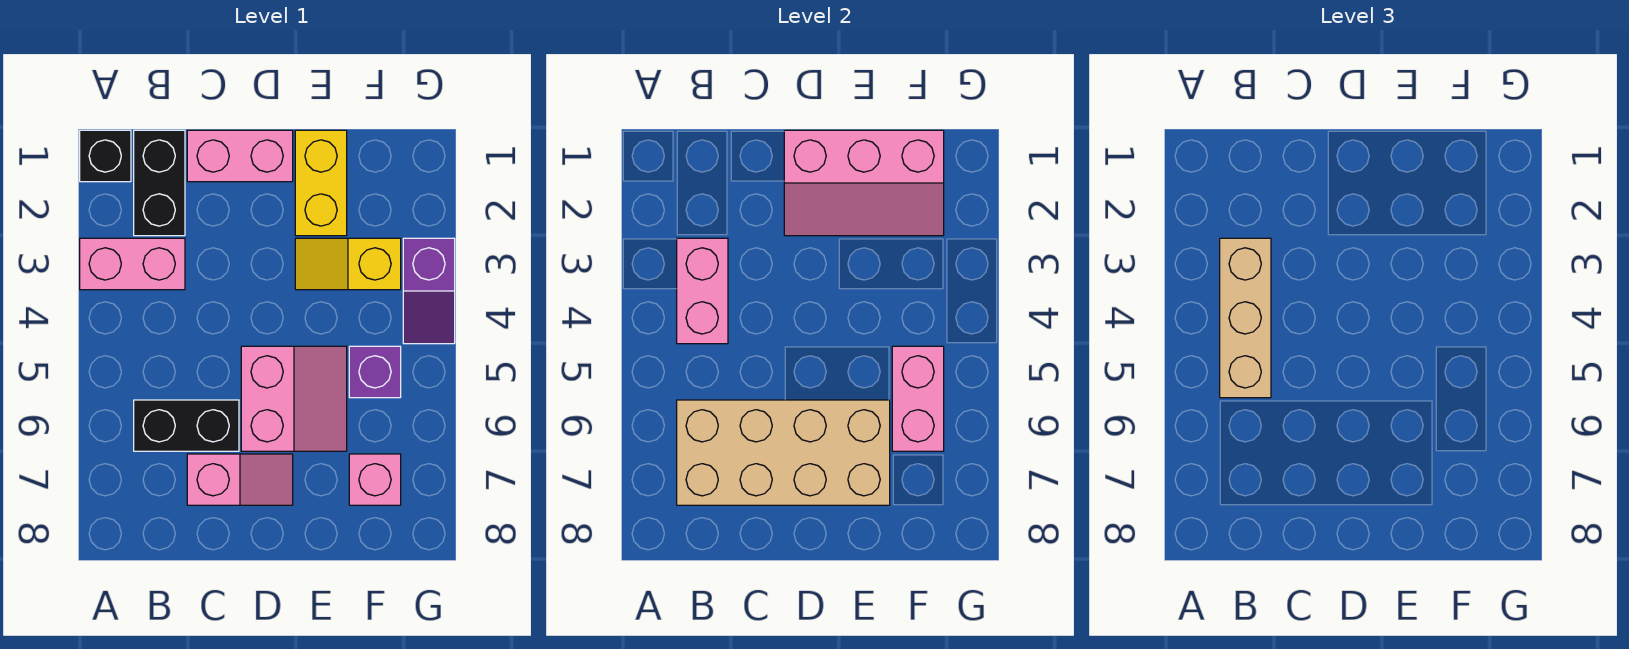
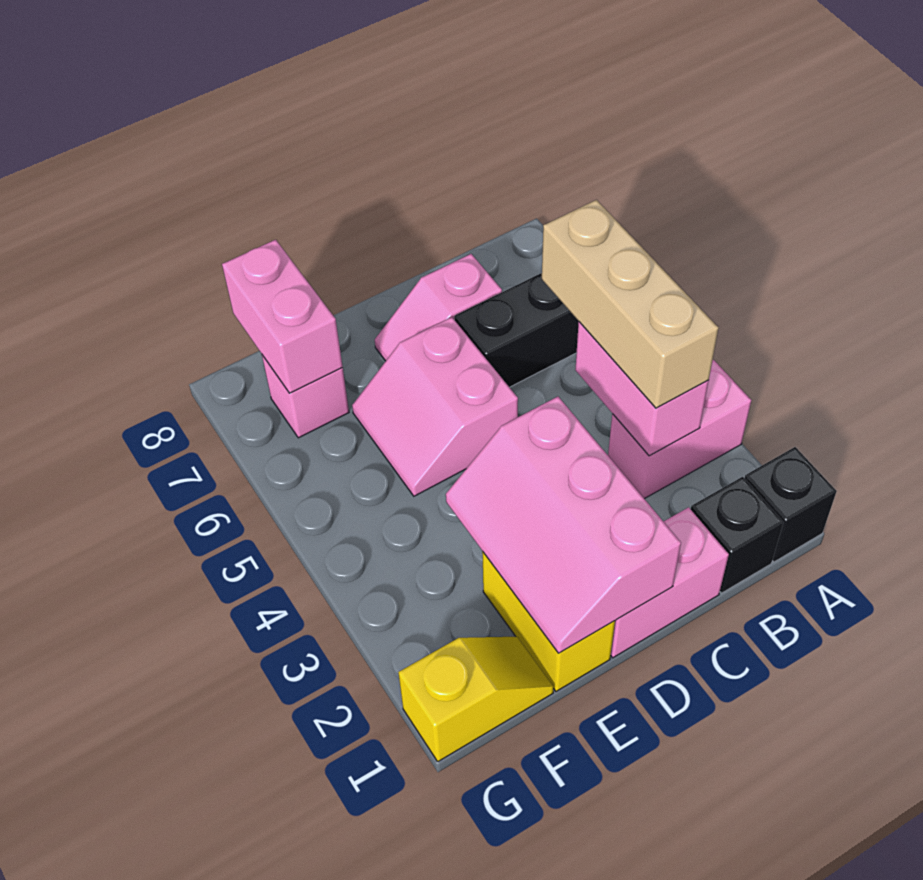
black 1x2 brick [134,130,185,236] -> black 1x1 brick [691,477,783,593]
tan 2x4 brick [677,400,890,505] -> none
pink 2x3 slope [784,130,944,236] -> pink 2x3 slope turned to [446,397,681,653]
yellow 1x2 slope [295,238,401,290] -> yellow 1x2 slope moved to [398,637,554,762]
purple 1x1 brick [349,346,401,398] -> none
pink 1x2 brick [892,346,944,451] -> pink 1x2 brick moved to [222,240,343,393]
purple 1x2 slope [403,238,455,344] -> none

